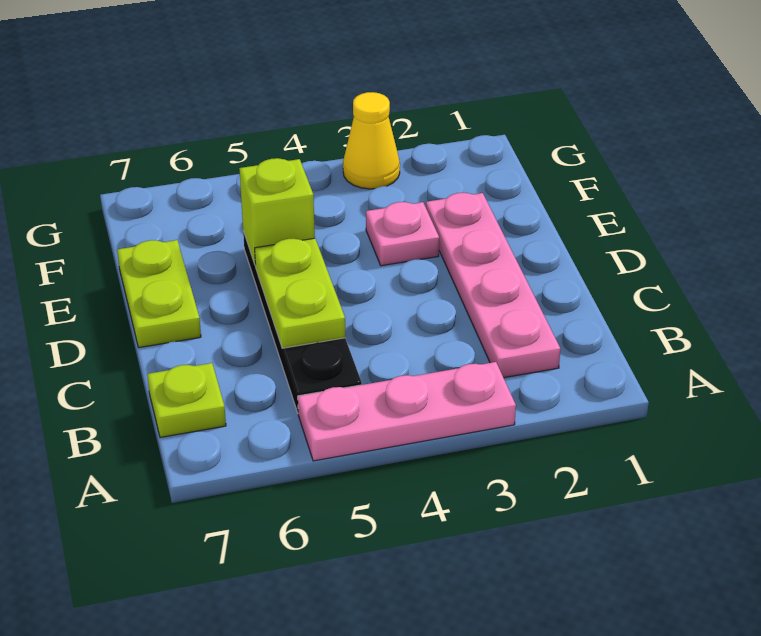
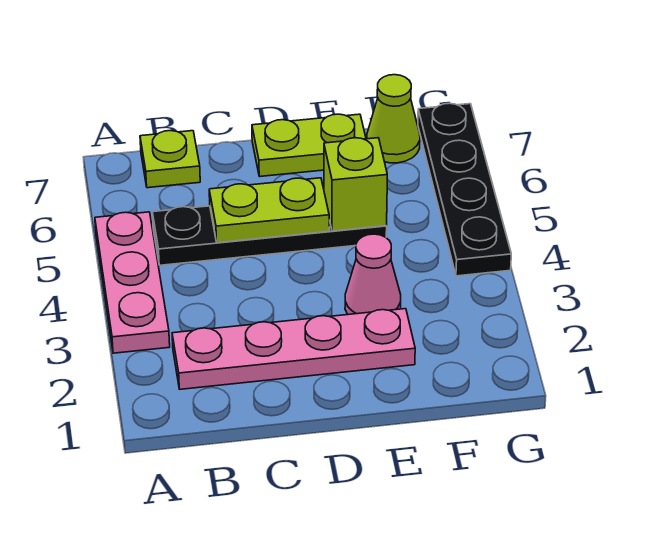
pink 1x1 plate [366,202,439,266] -> pink 1x1 cone [345,234,401,315]
none -> lime 1x1 cone [367,75,420,163]
yellow 1x1 cone [343,92,400,189] -> none
none -> black 1x4 plate [418,103,511,276]

